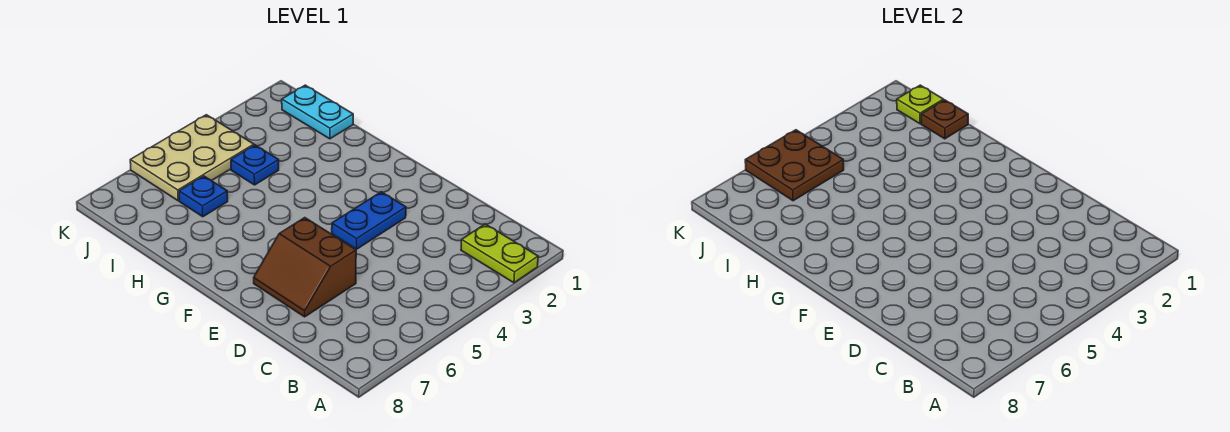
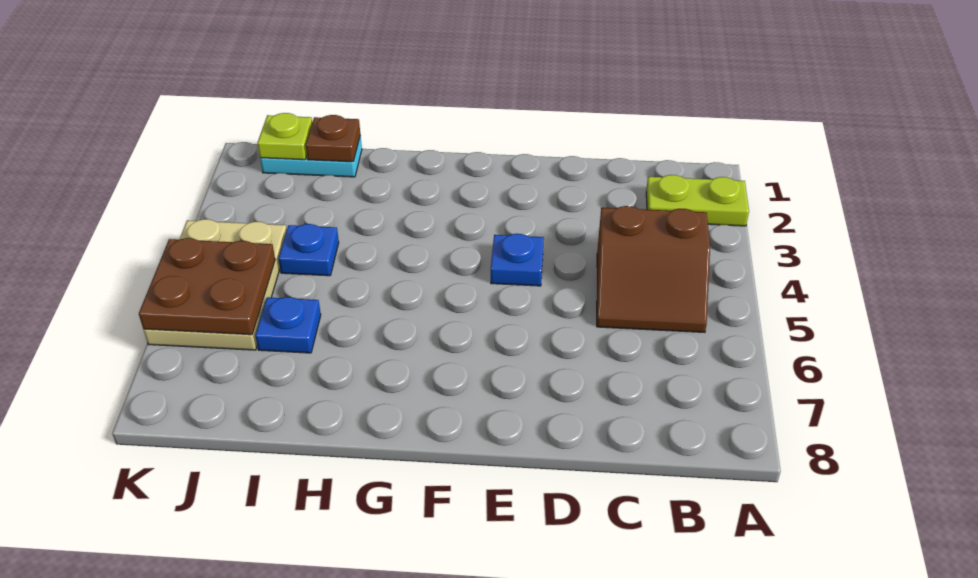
brown 2x2 slope [254,218,356,317] -> brown 2x2 slope moved to [597,206,710,332]
blue 1x2 plate [332,192,406,249] -> blue 1x1 plate [491,234,544,286]

